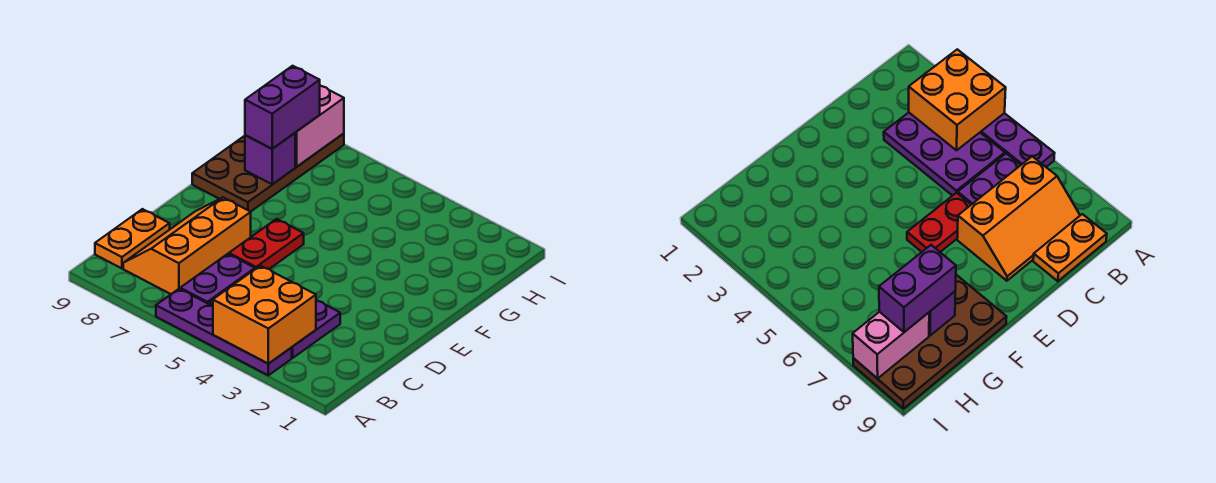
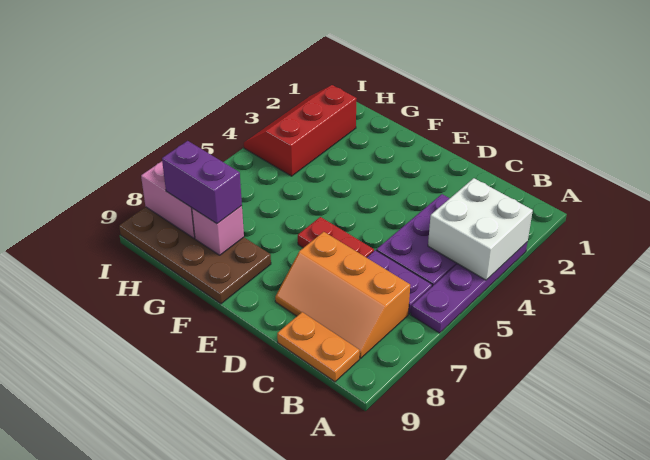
orange 2x2 brick [213,266,316,364] -> white 2x2 brick [428,178,533,280]
purple 1x1 brick [245,133,295,184] -> pink 1x1 brick [192,206,244,255]
none -> red 2x3 slope [244,85,357,176]

